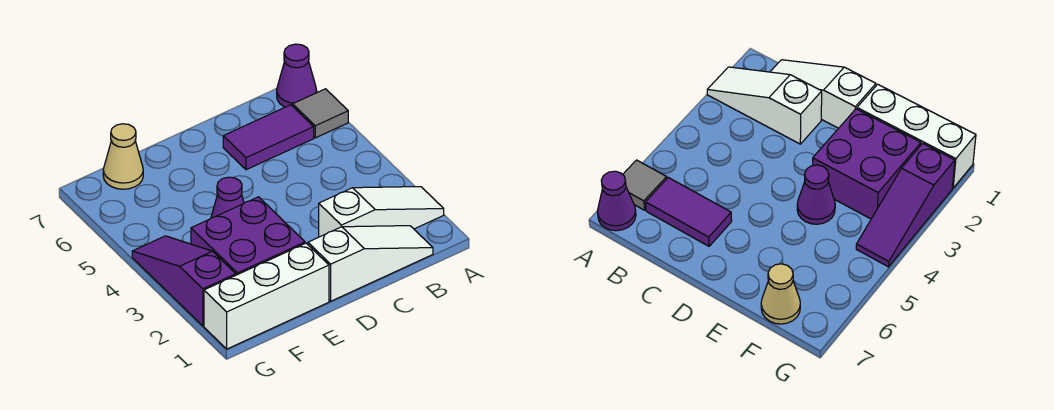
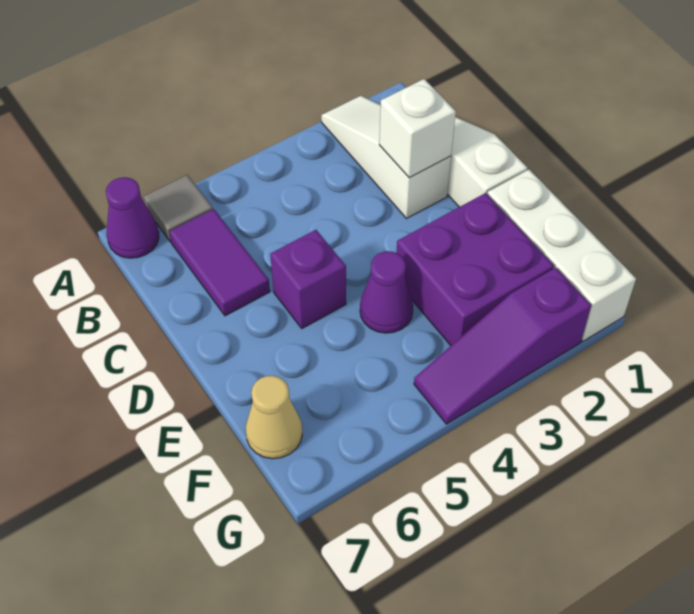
none -> white 1x1 brick [379,79,456,178]
none -> purple 1x1 brick [270,230,346,328]

